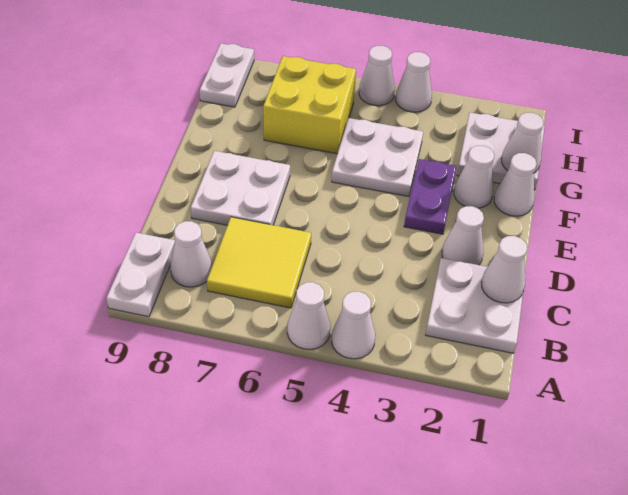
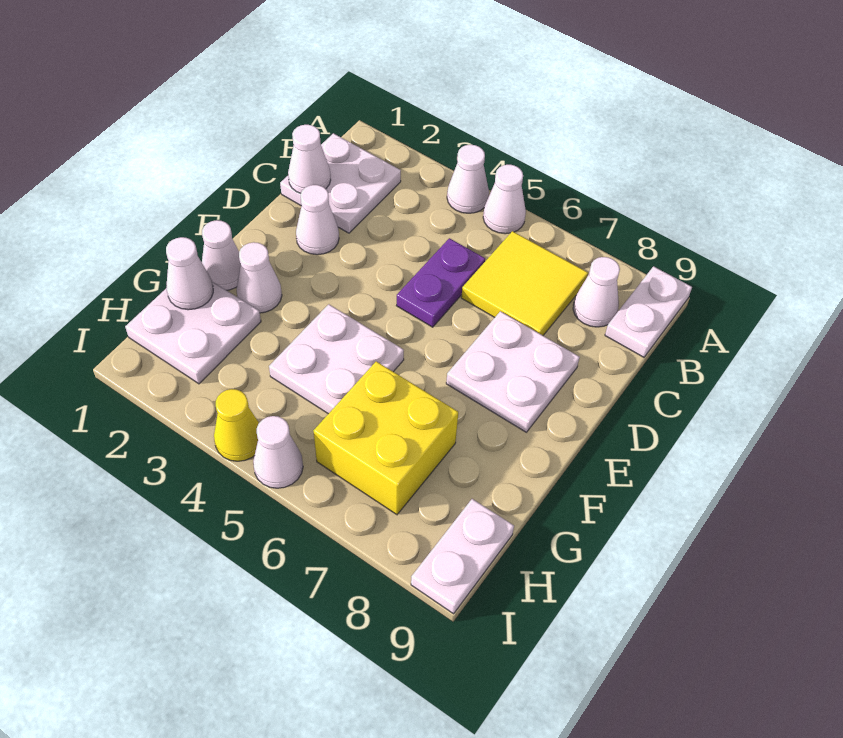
purple 1x2 plate [404,159,457,234] -> purple 1x2 plate moved to [396,238,485,327]
white 1x1 cone [396,52,432,112] -> yellow 1x1 cone [214,389,259,461]

